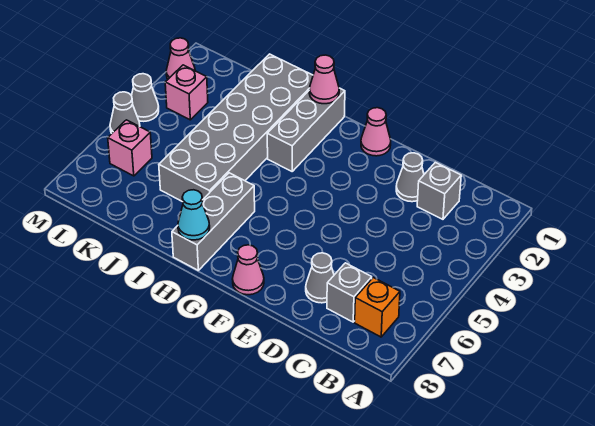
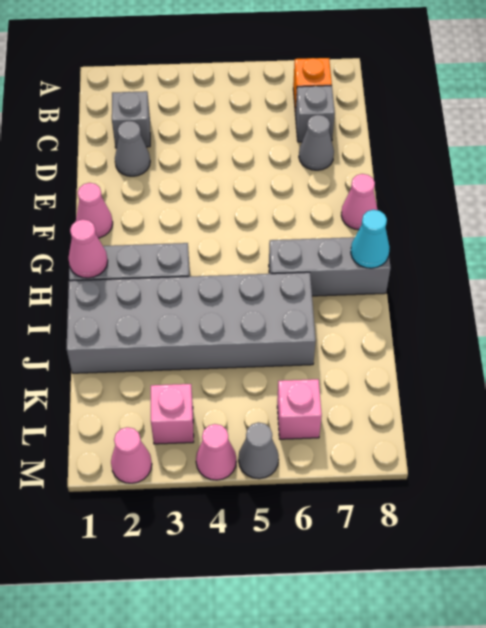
grey 1x1 cone [132,74,159,121] -> pink 1x1 cone [196,424,236,480]

